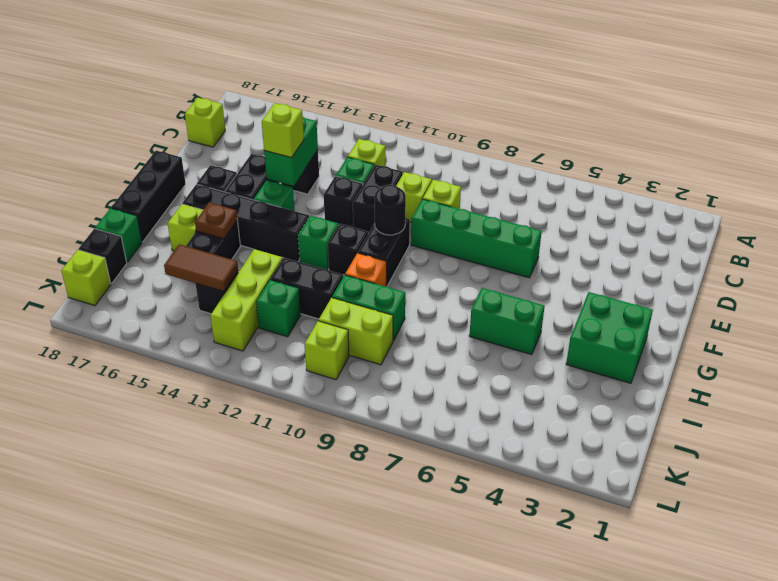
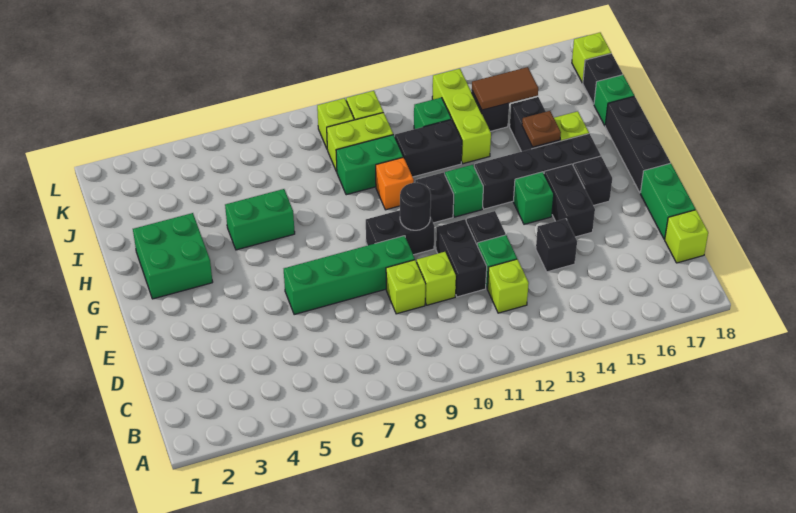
green 1x2 brick [264,117,318,186] -> green 1x2 brick moved to [640,163,695,239]
lime 1x1 brick [262,103,304,158] -> lime 1x1 brick moved to [317,98,354,148]
black 1x2 brick [358,218,410,287] -> black 1x2 brick turned to [366,210,435,255]

